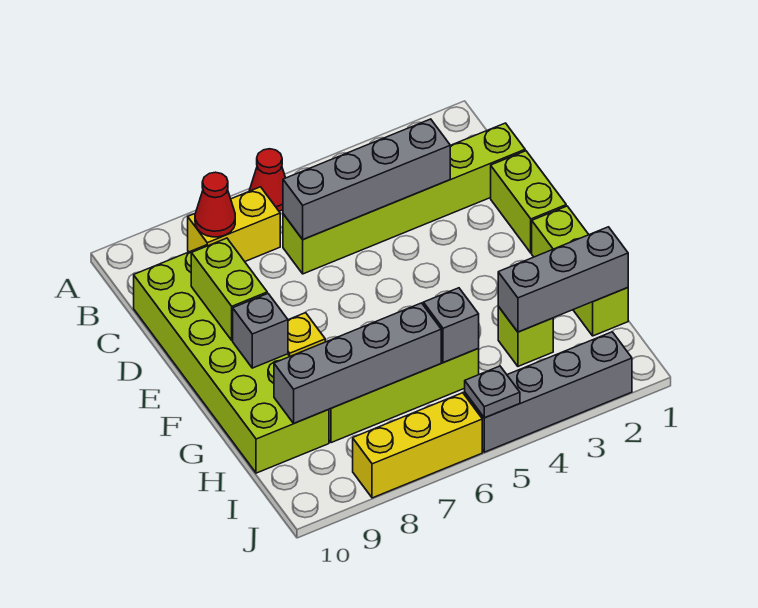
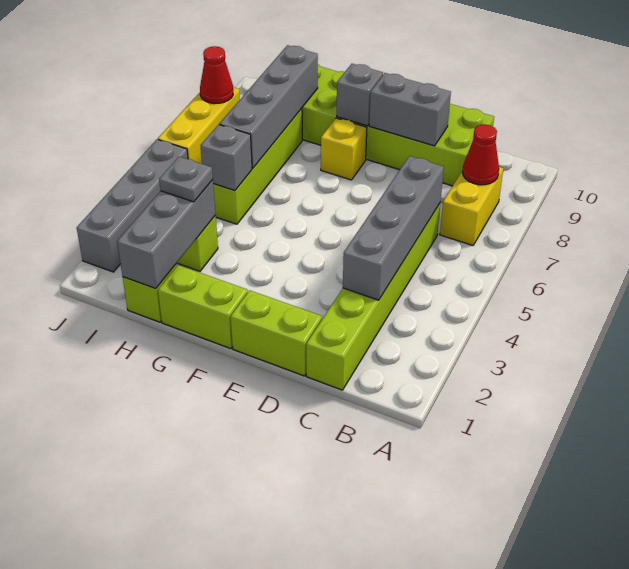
red 1x1 cone [249,149,285,211] -> red 1x1 cone moved to [200,46,233,104]
lime 1x2 brick [191,238,267,340] -> grey 1x2 brick [369,73,451,146]
grey 1x1 plate [465,366,520,418] -> grey 1x1 plate moved to [159,157,213,202]

